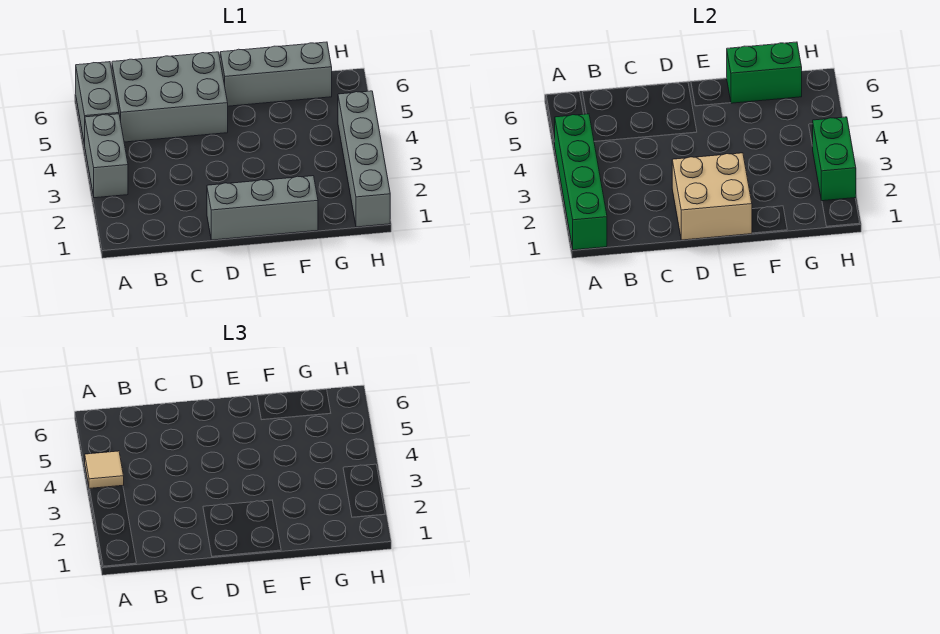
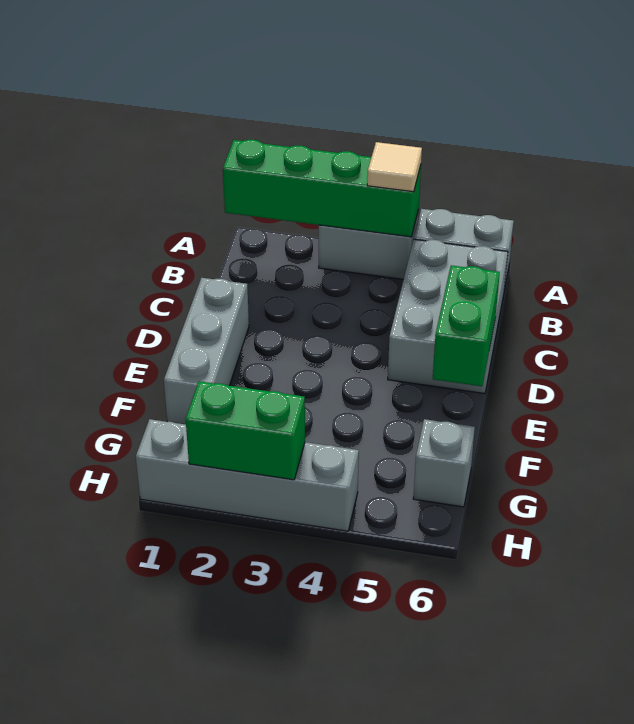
tan 2x2 brick [672,153,752,240] -> none
grey 1x3 brick [220,42,332,106] -> grey 1x1 brick [413,419,475,507]
green 1x2 brick [727,42,802,103] -> green 1x2 brick moved to [433,265,500,386]

